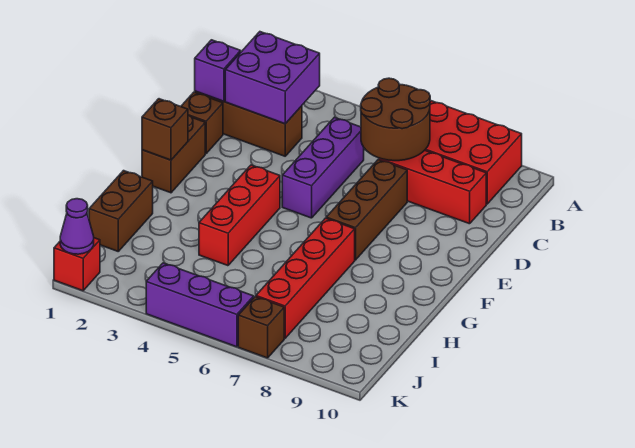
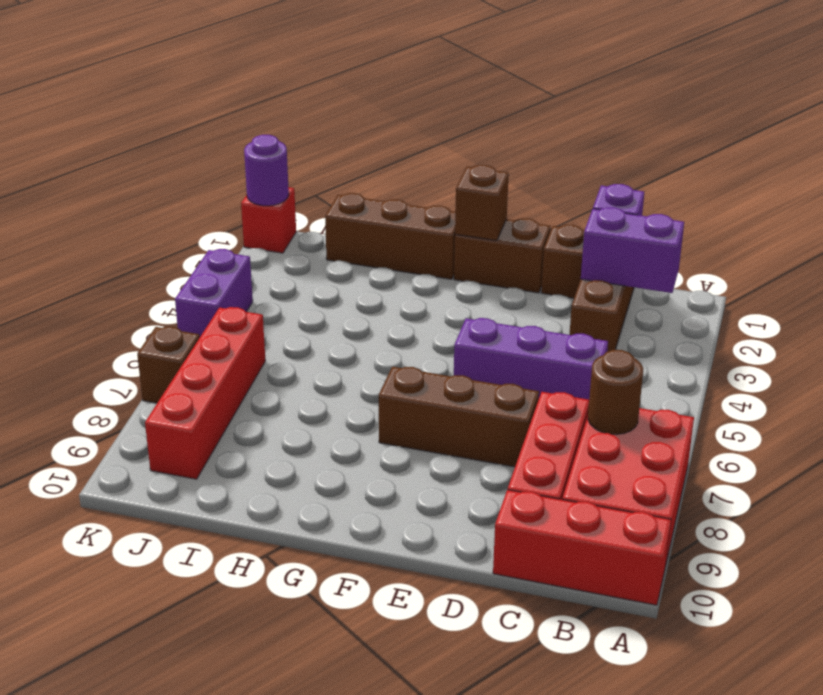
purple 2x2 brick [225,32,320,124] -> purple 1x2 brick [581,207,684,293]
brown 2x2 round brick [361,78,430,161] -> brown 1x1 round brick [588,350,643,434]
red 1x3 brick [199,165,280,266] -> red 1x3 brick moved to [493,490,671,605]
red 1x4 brick [256,218,355,338] -> red 1x4 brick turned to [145,307,265,479]
brown 1x2 brick [89,171,153,251] -> brown 1x3 brick [325,193,455,279]
purple 1x1 cone [60,199,94,254] -> purple 1x1 round brick [244,135,289,206]
purple 1x3 brick [146,263,254,347] -> purple 1x2 brick [175,249,253,336]

